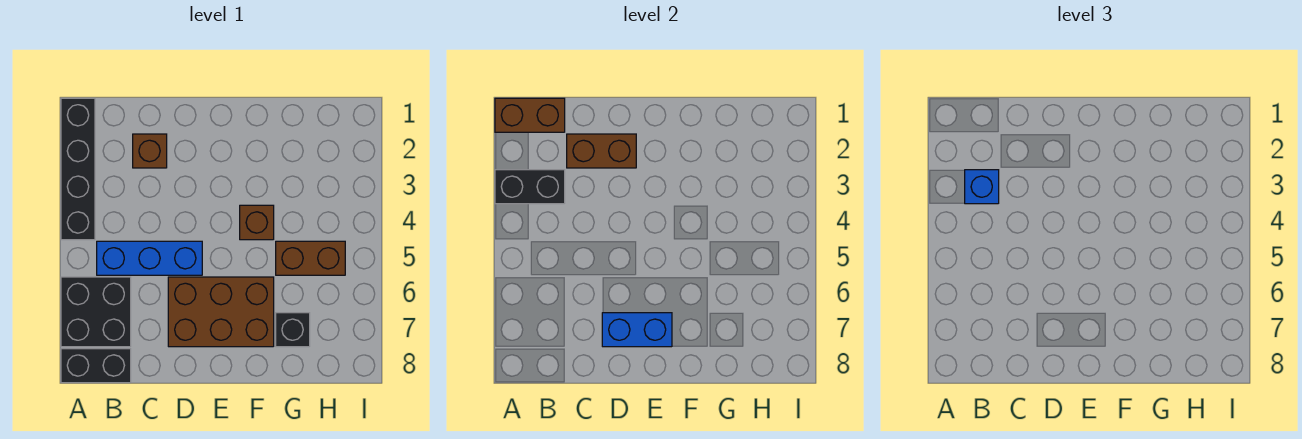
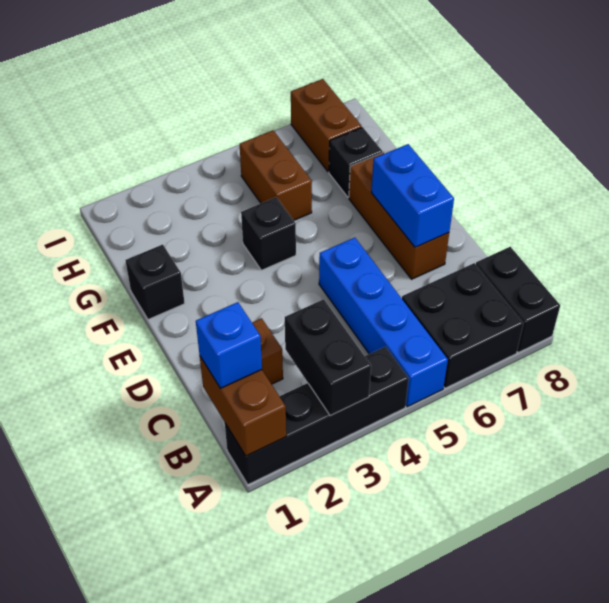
blue 1x1 brick [965,170,999,204] -> blue 1x1 brick moved to [196,302,262,388]
blue 1x3 brick [97,241,202,275] -> blue 1x4 brick [319,238,448,407]
brown 1x2 brick [567,134,636,168] -> brown 1x2 brick moved to [291,79,362,172]
brown 2x3 brick [168,277,274,347] -> brown 1x3 brick [349,153,449,279]
none -> black 1x1 brick [126,245,185,319]
brown 1x1 brick [240,205,274,240] -> black 1x1 brick [241,197,296,270]

